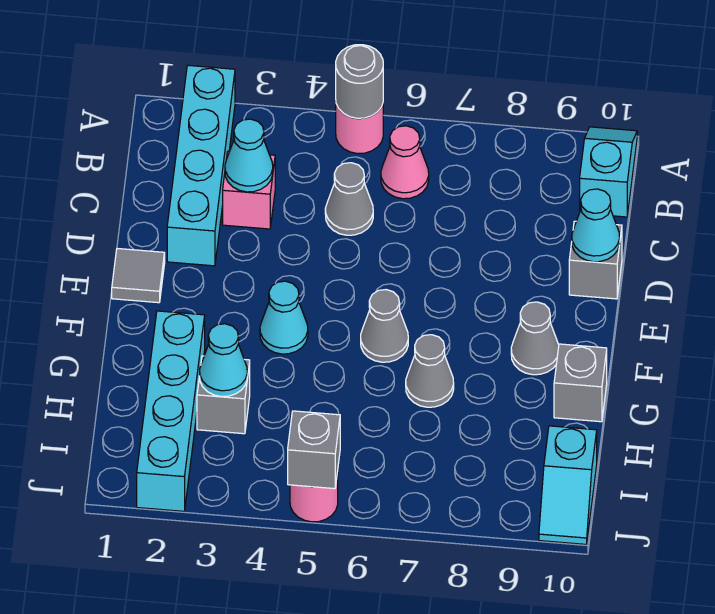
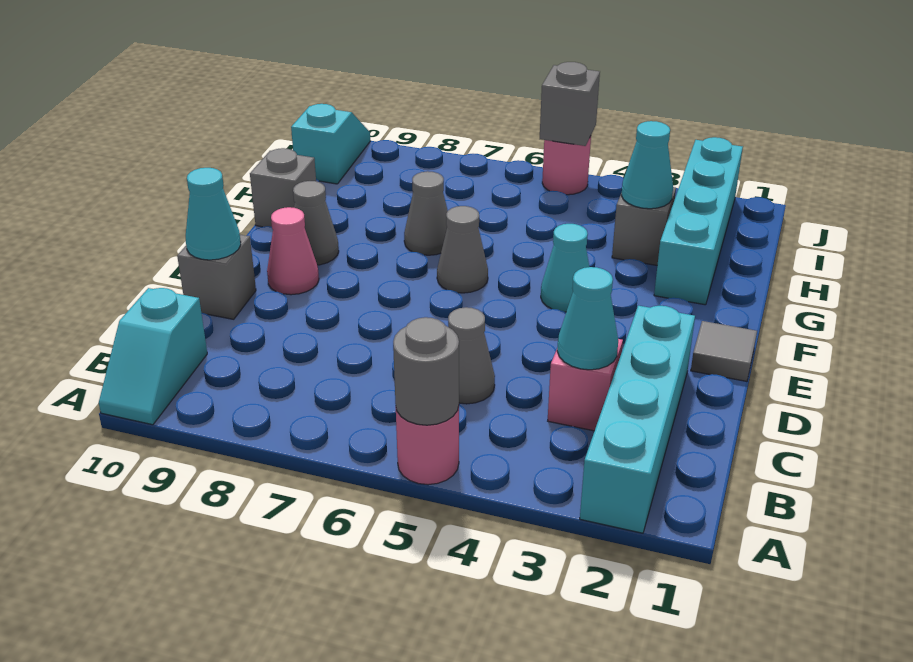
pink 1x1 cone [381,126,429,199] -> pink 1x1 cone moved to [267,207,319,295]

